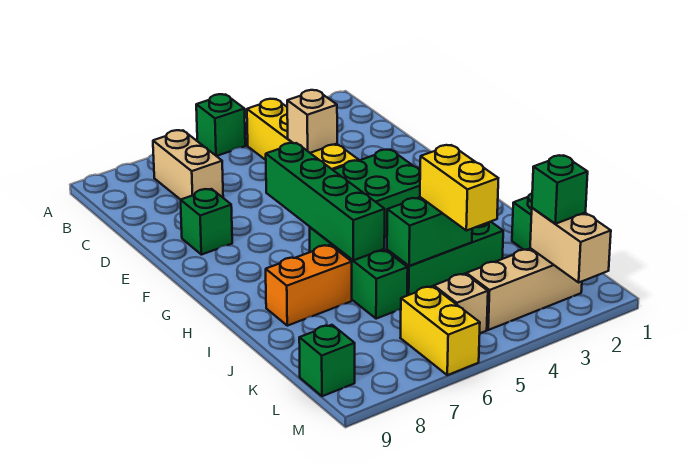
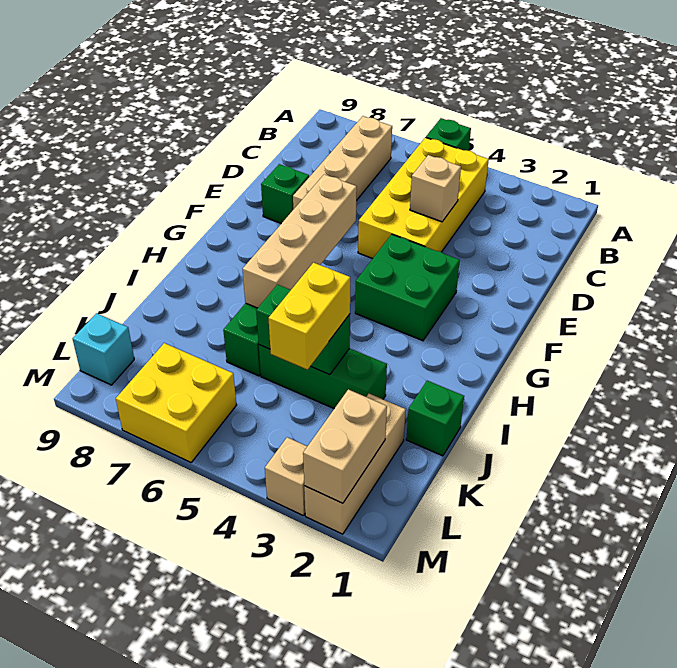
yellow 1x4 brick [247,99,359,170] -> yellow 2x4 brick [358,137,489,259]
tan 1x2 brick [153,130,223,200] -> tan 1x4 brick [293,116,392,210]
green 1x4 brick [266,143,385,260] -> tan 1x4 brick [243,174,357,308]
orange 1x2 brick [266,245,352,326] -> none
tan 1x3 brick [466,248,582,330] -> tan 1x3 brick turned to [304,394,406,534]
green 1x1 brick [532,155,588,224] -> none
tan 1x1 brick [434,274,488,333] -> tan 1x1 brick moved to [265,437,307,516]
yellow 1x2 brick [400,286,480,375] -> yellow 2x2 brick [116,343,236,462]
green 1x1 brick [299,325,355,396] -> cyan 1x1 brick [73,313,134,385]

